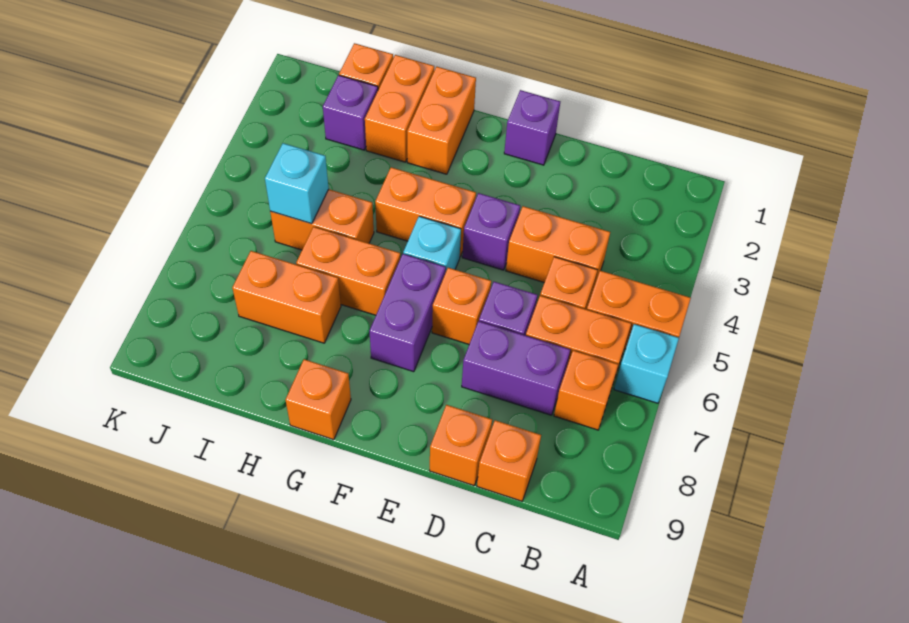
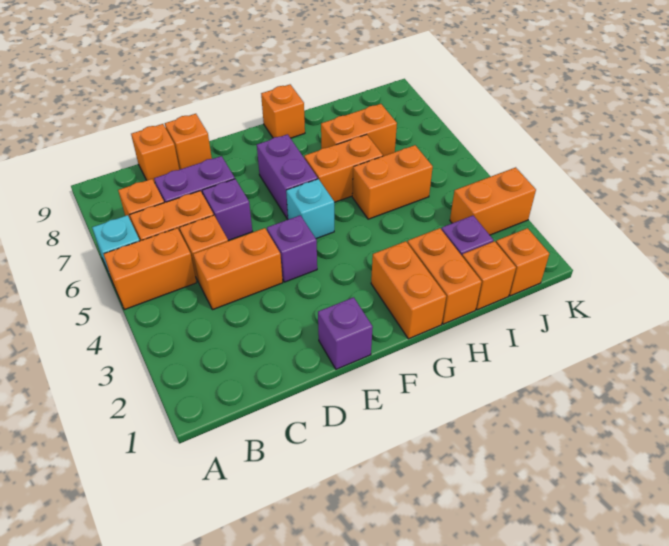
orange 1x1 brick [432,268,491,344] -> orange 1x1 brick moved to [496,228,549,296]
orange 1x2 brick [375,167,476,256] -> orange 1x2 brick moved to [450,167,536,235]
cyan 1x1 brick [265,143,329,224] -> none

